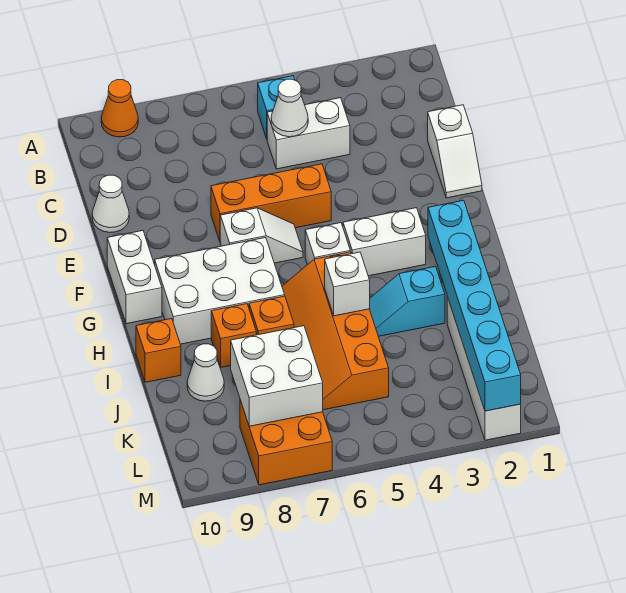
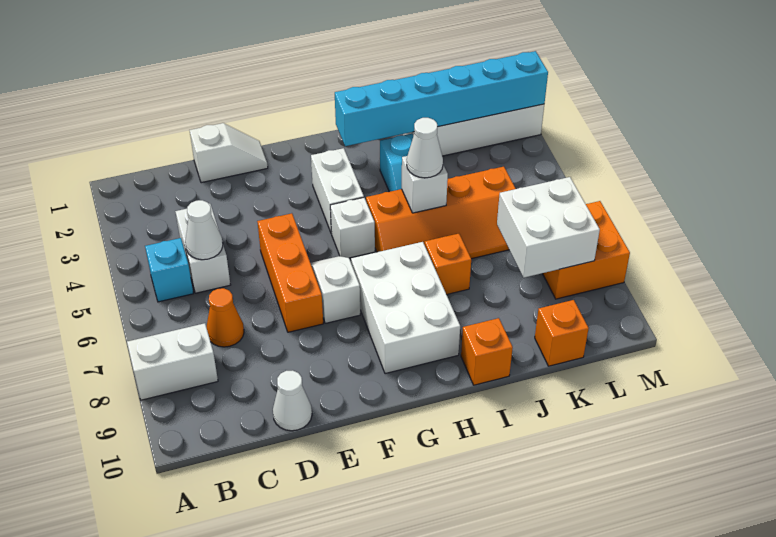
orange 1x1 cone [101,80,138,137] -> orange 1x1 cone moved to [206,288,244,347]
white 1x2 brick [107,231,162,324] -> white 1x2 brick moved to [127,323,218,400]
orange 1x1 brick [211,304,256,367] -> orange 1x1 brick moved to [535,300,589,366]
white 1x1 cone [187,344,224,401] -> white 1x1 cone moved to [407,118,443,178]

